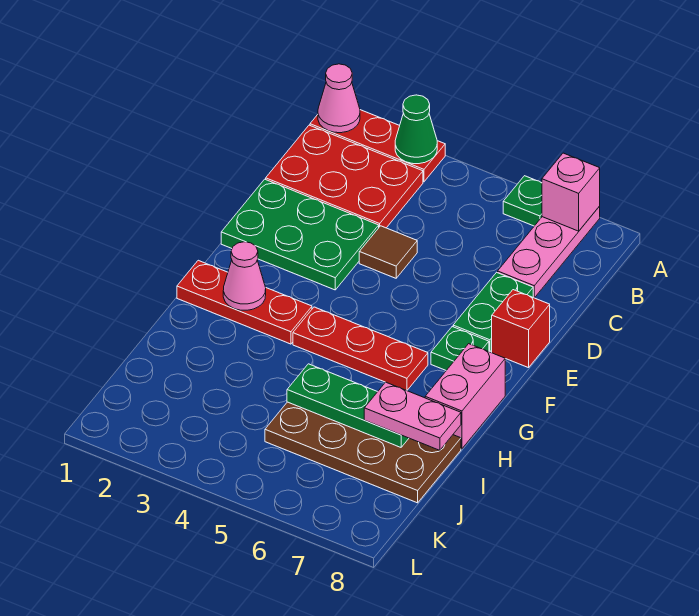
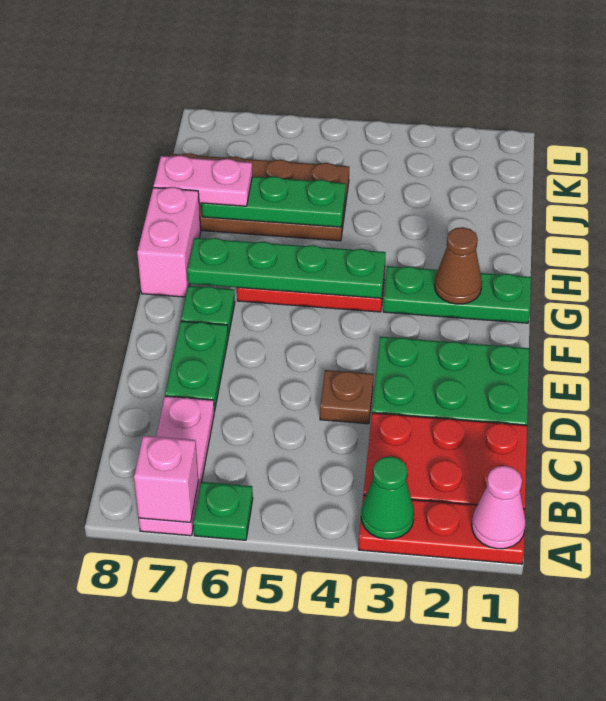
brown 1x1 tile [359,226,417,278] -> brown 1x1 plate [320,370,374,424]
red 1x1 brick [492,290,550,368] -> none
red 1x3 plate [177,260,312,344] -> green 1x3 plate [383,266,531,323]
pink 1x1 cone [223,242,266,310] -> brown 1x1 cone [435,227,482,304]
none -> green 1x4 plate [187,238,386,298]

